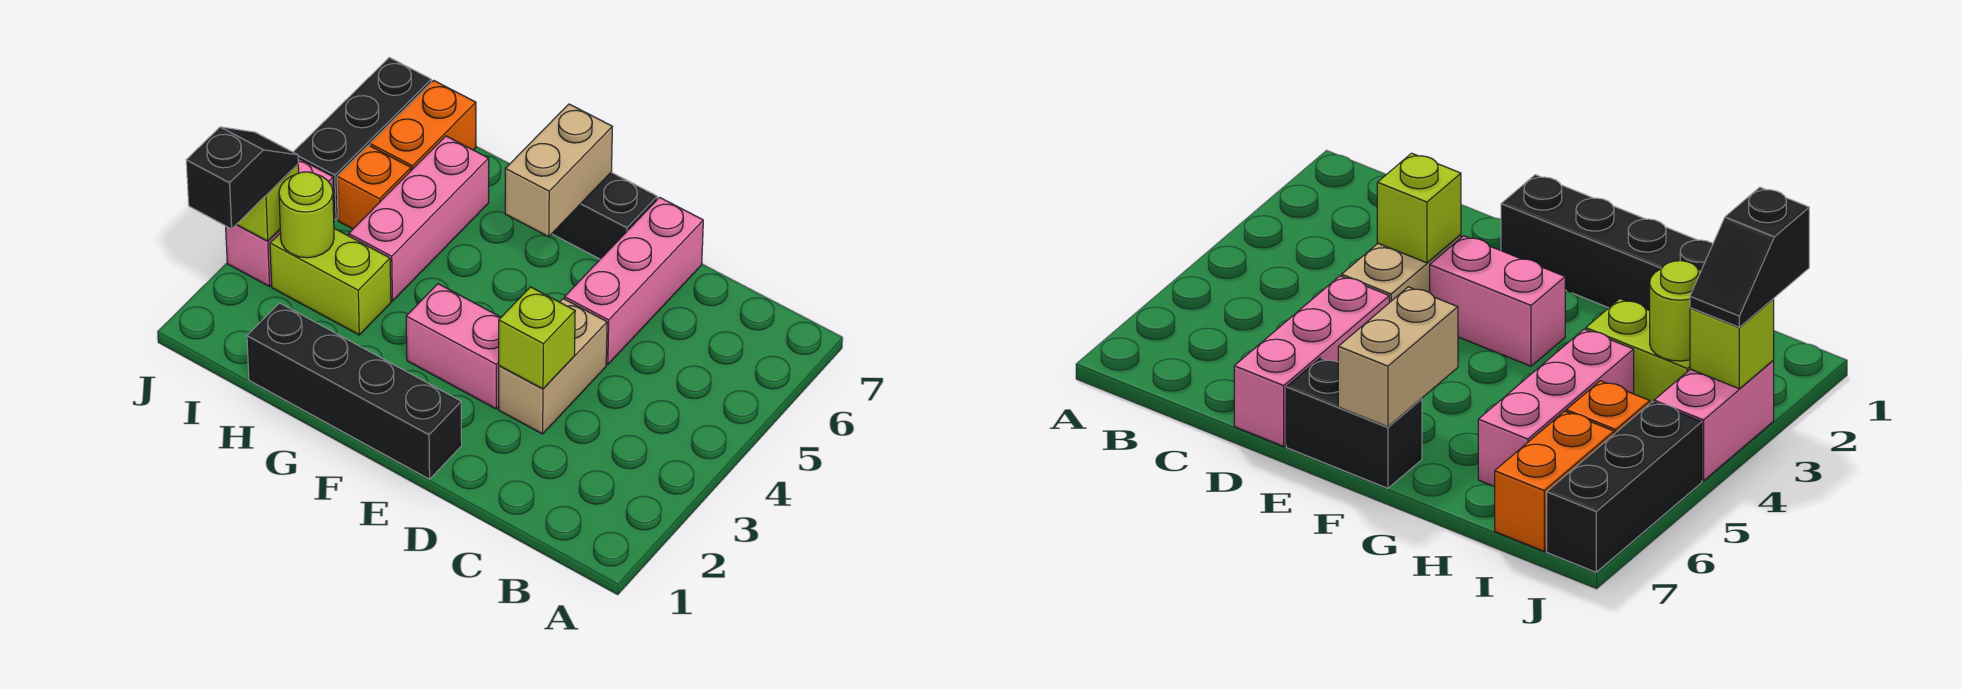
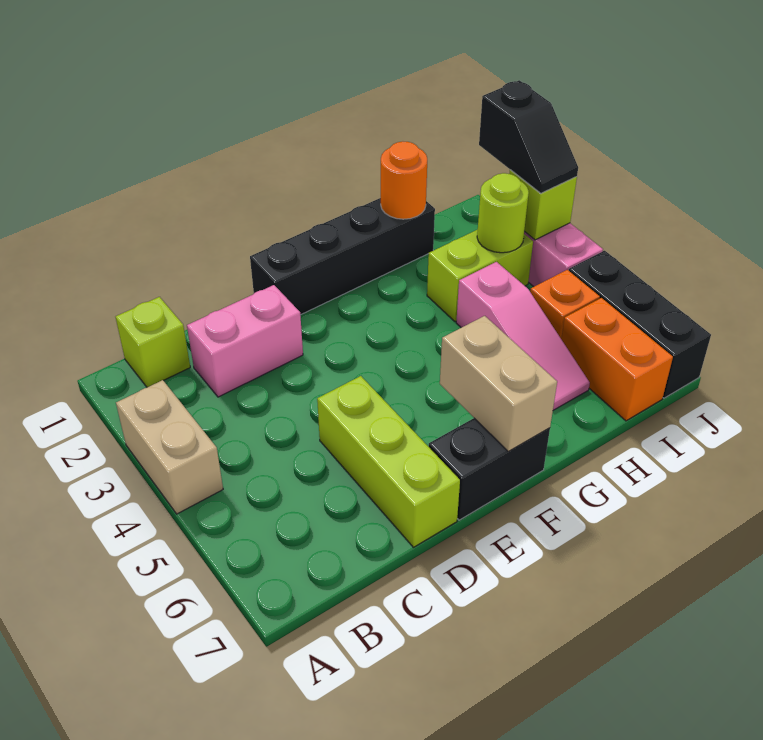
tan 1x2 brick [499,299,607,434] -> tan 1x2 brick moved to [116,380,223,514]
lime 1x1 brick [499,287,575,389] -> lime 1x1 brick moved to [116,297,190,387]
pink 1x3 brick [565,197,703,365] -> lime 1x3 brick [317,376,460,547]
pink 1x2 brick [406,284,501,409] -> pink 1x2 brick moved to [187,285,303,397]
none -> orange 1x1 round brick [381,142,427,219]
pink 1x3 brick [349,136,489,301] -> pink 1x3 slope [456,262,590,410]

